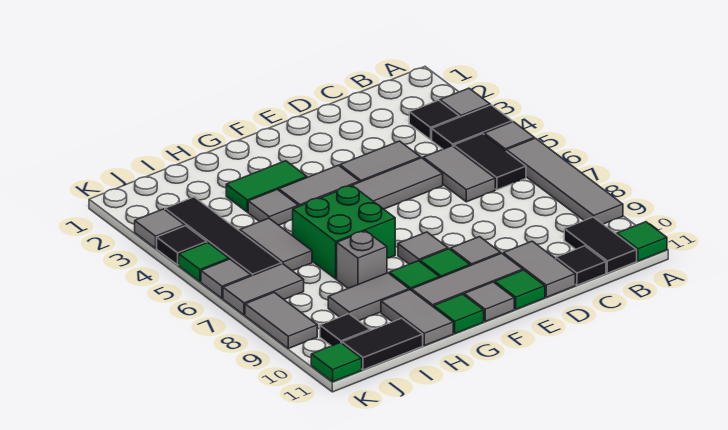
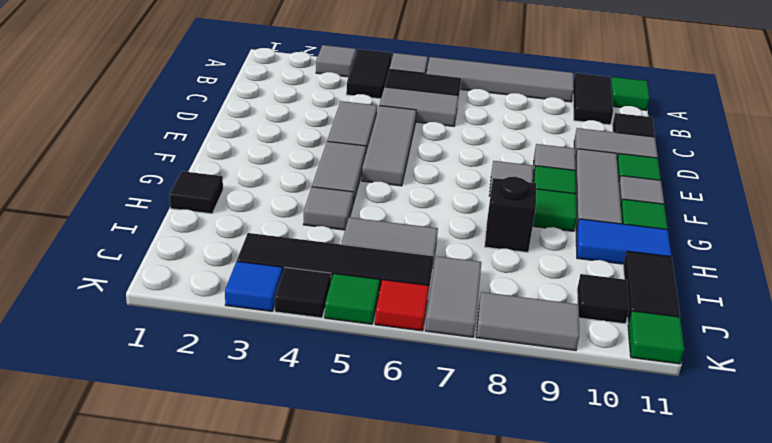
black 1x1 tile [409,100,460,140] -> black 1x1 tile moved to [169,171,223,214]
black 1x2 tile [564,217,637,273] -> black 1x2 tile turned to [573,73,613,125]
green 1x2 tile [226,161,307,212] -> none
green 2x2 brick [293,186,395,279] -> none
grey 1x1 brick [337,231,387,288] -> black 1x1 brick [485,177,537,252]
grey 1x2 tile [328,273,409,321] -> none
grey 1x2 tile [381,290,453,346] -> blue 1x2 tile [576,219,671,264]
grey 1x1 tile [135,209,185,248] -> blue 1x1 tile [225,261,282,311]
grey 1x1 tile [201,259,251,298] -> red 1x1 tile [375,280,429,331]

